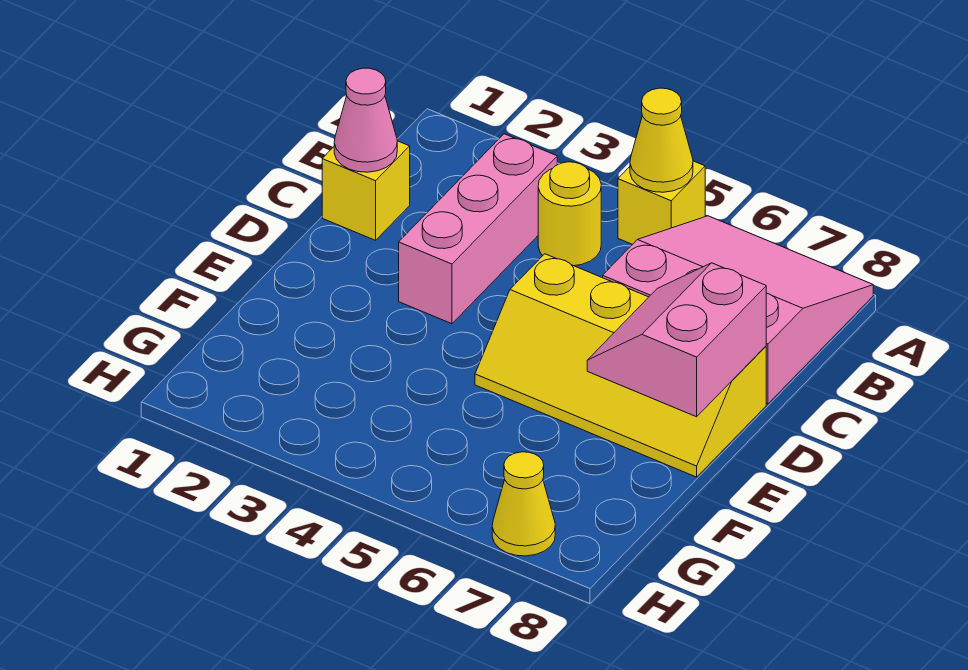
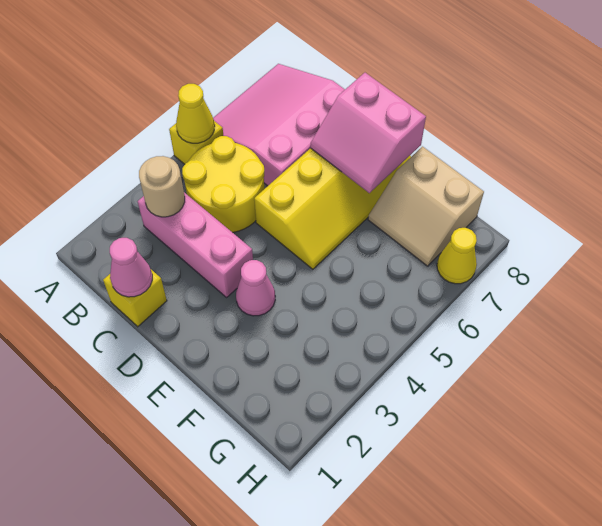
none -> tan 1x1 round brick [139,156,185,217]
yellow 1x1 round brick [538,162,601,266] -> yellow 2x2 round brick [182,136,264,233]
none -> pink 1x1 cone [236,260,275,316]
none -> tan 2x2 slope [368,147,484,266]

